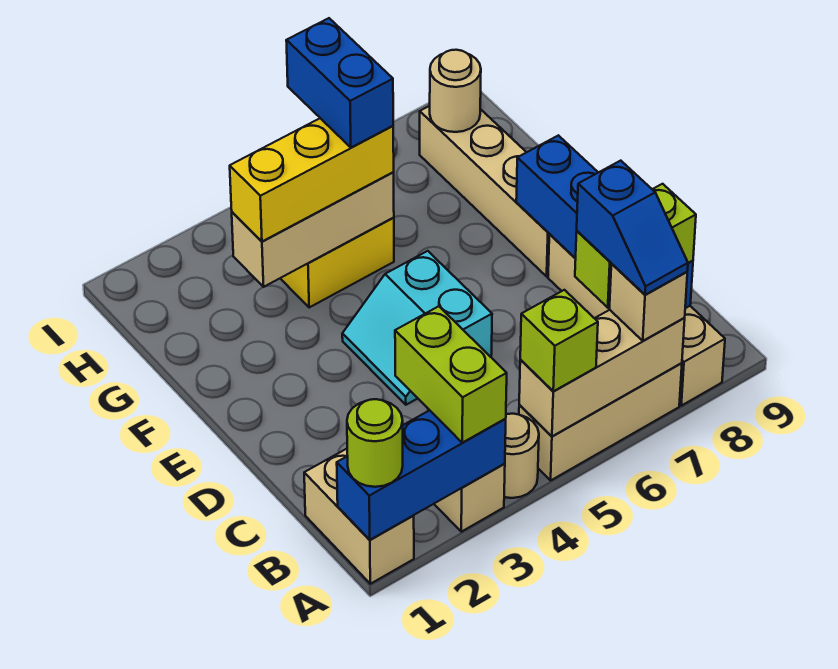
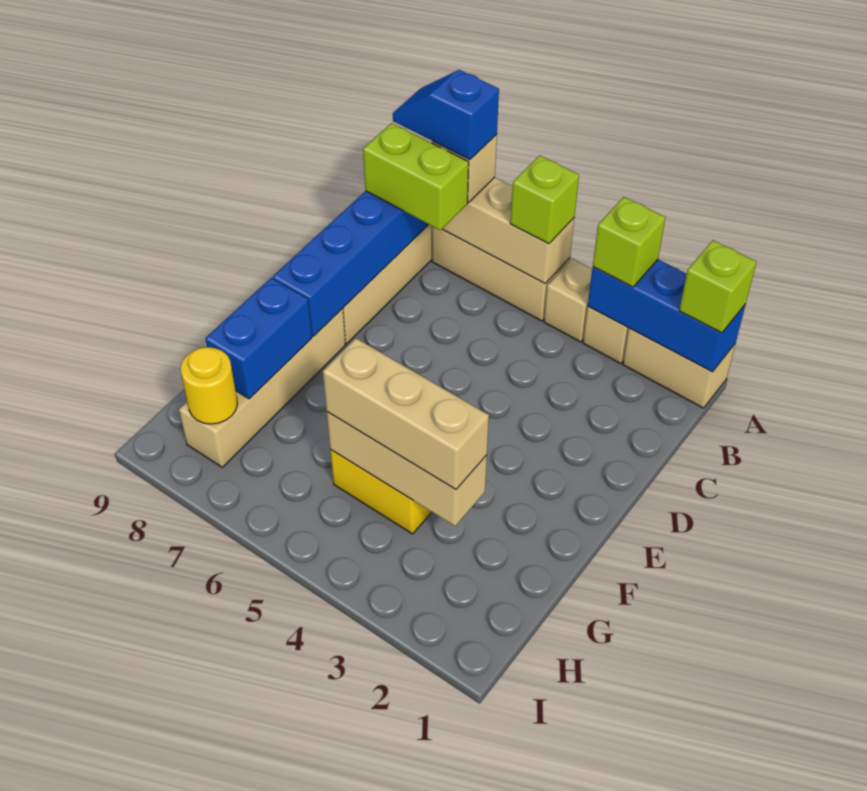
tan 1x2 brick [304,449,414,584] -> tan 1x2 brick turned to [623,328,735,408]
lime 1x1 round brick [347,399,403,487] -> lime 1x1 brick [679,240,756,333]
lime 1x2 brick [395,306,507,443] -> lime 1x1 brick [593,197,665,287]
tan 1x1 round brick [504,414,539,498] -> tan 1x1 brick [544,259,592,342]
blue 1x2 slope [577,161,688,295] -> blue 1x2 slope turned to [393,70,499,160]
cyan 2x2 slope [342,251,492,405] -> none
yellow 1x3 brick [230,118,394,241] -> tan 1x3 brick [323,338,489,489]
blue 1x2 brick [286,18,393,147] -> blue 1x2 brick moved to [206,278,312,399]
tan 1x1 round brick [430,50,481,132] -> yellow 1x1 round brick [181,347,237,424]

